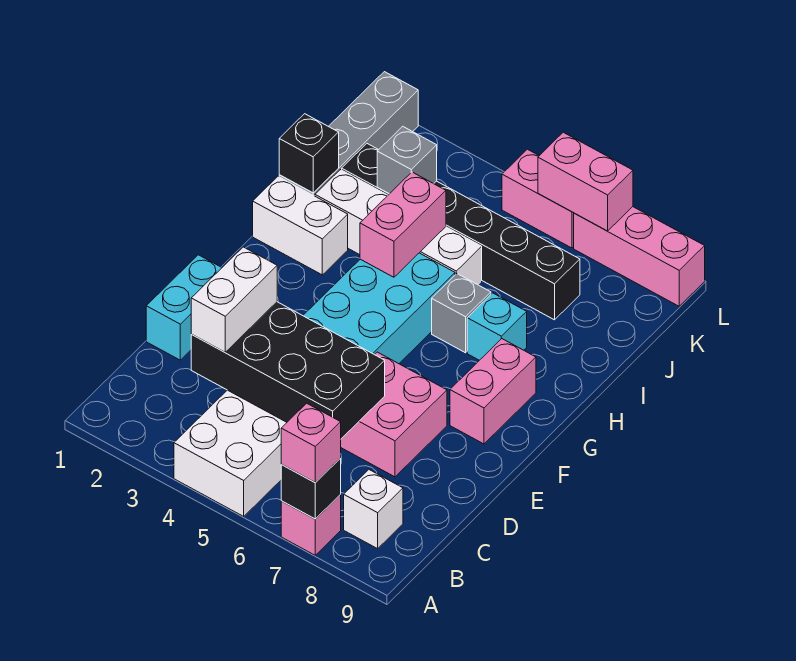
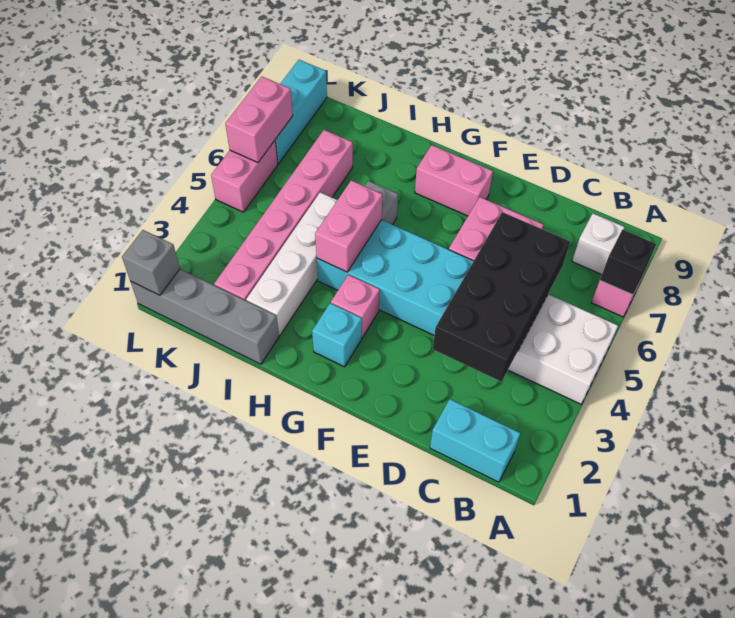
pink 1x1 brick [281,403,341,483] -> pink 1x1 brick moved to [331,275,380,338]
white 1x2 brick [191,247,277,352] -> none
cyan 1x2 brick [146,255,222,360] -> cyan 1x2 brick moved to [430,399,520,482]
white 1x2 brick [253,176,348,275] -> none
pink 1x2 brick [360,172,446,277] -> pink 1x2 brick turned to [315,180,382,272]
cyan 1x1 brick [467,293,527,360] -> cyan 1x1 brick moved to [312,303,362,367]
black 1x1 brick [279,114,339,193] -> none
black 1x6 brick [342,144,580,320] -> pink 1x6 brick [214,130,353,301]
grey 1x1 brick [377,126,437,194] -> grey 1x1 brick moved to [122,230,180,295]
pink 1x3 brick [574,207,705,306] -> cyan 1x3 brick [275,60,327,164]

